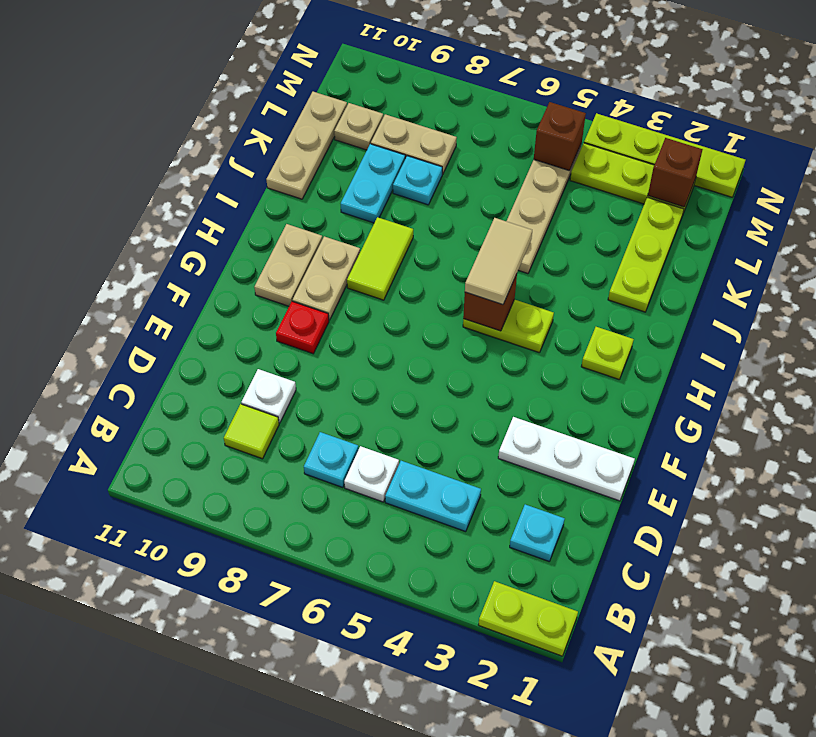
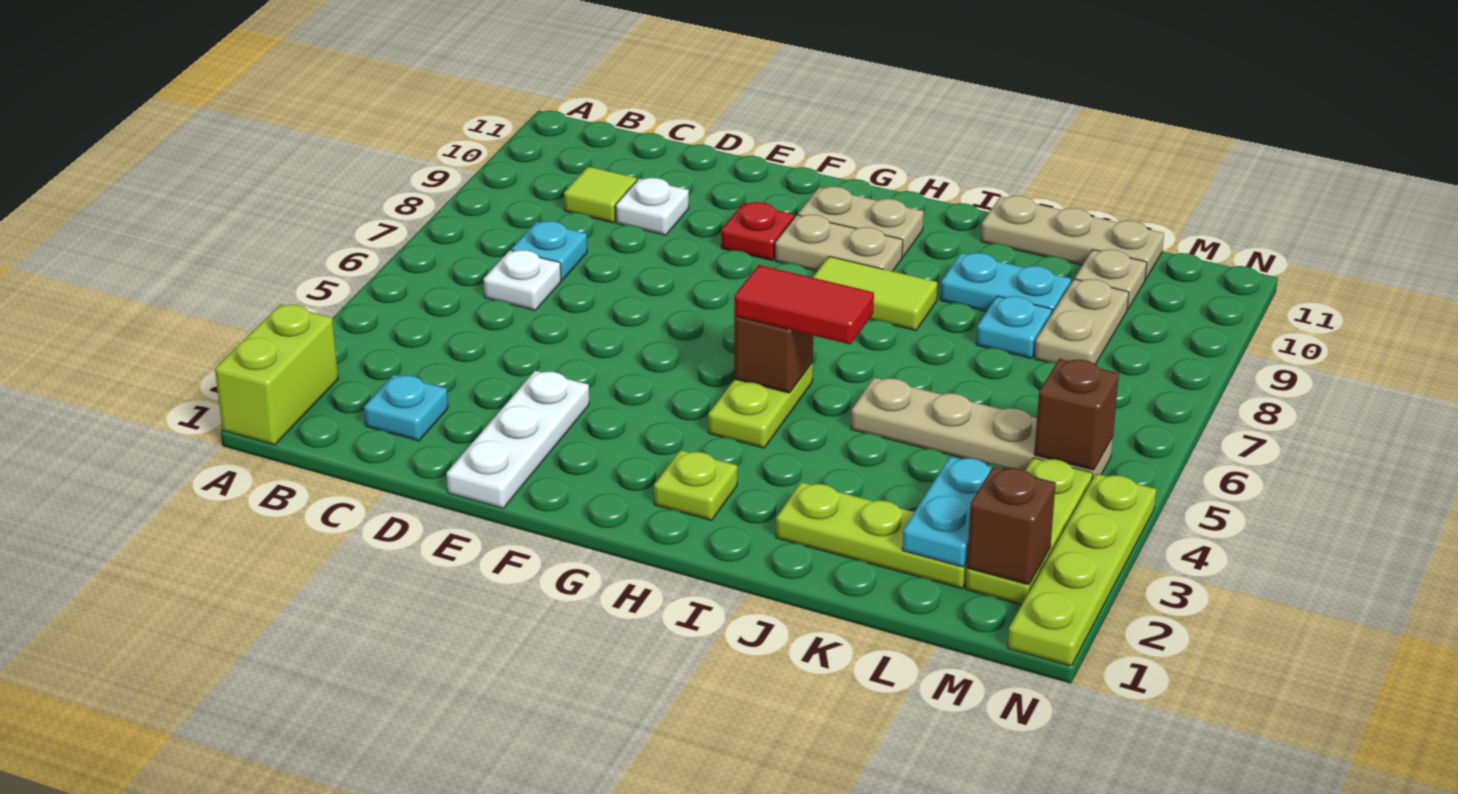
lime 1x2 plate [479,581,578,656] -> lime 1x2 brick [215,304,338,445]
cyan 1x2 plate [385,461,481,532] -> cyan 1x2 plate moved to [902,457,992,567]
tan 1x2 tile [465,218,532,305] -> red 1x2 tile [734,265,874,345]

